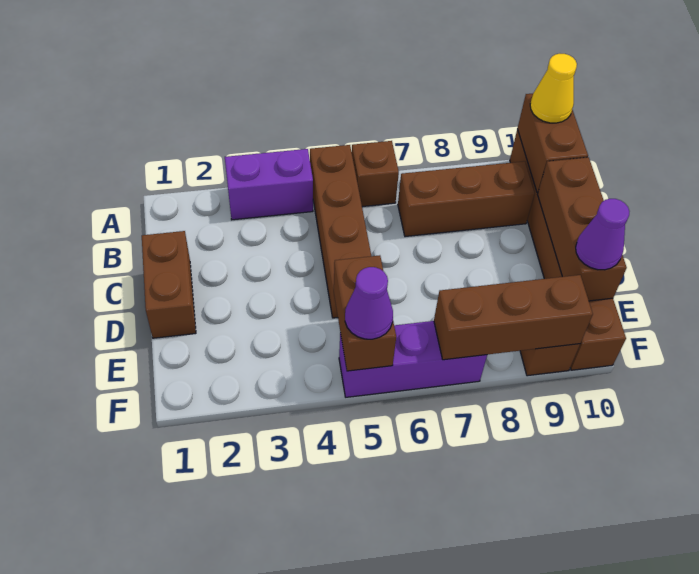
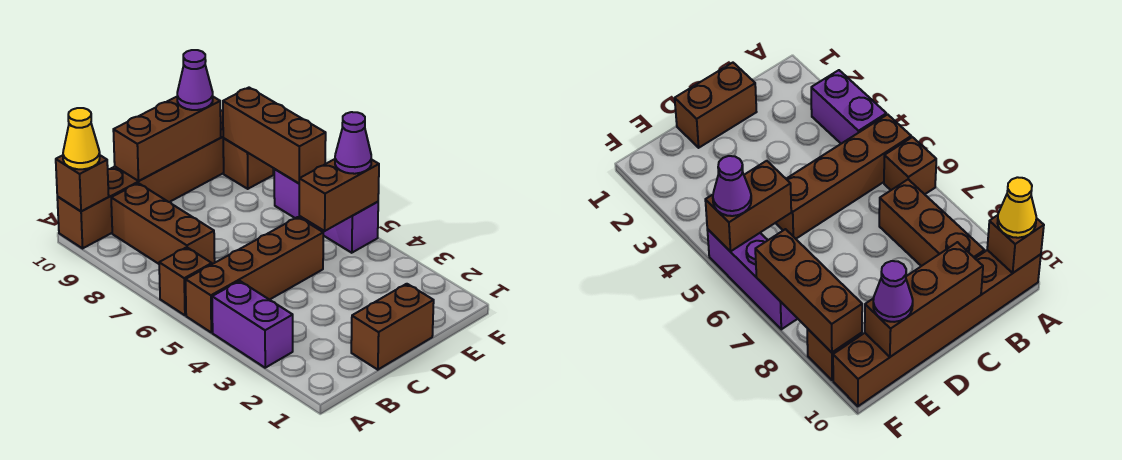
brown 1x2 brick [517,94,588,193] -> brown 1x1 brick [56,155,109,211]

